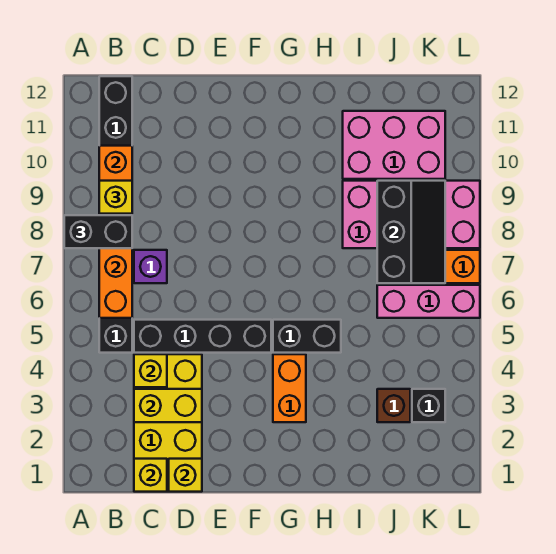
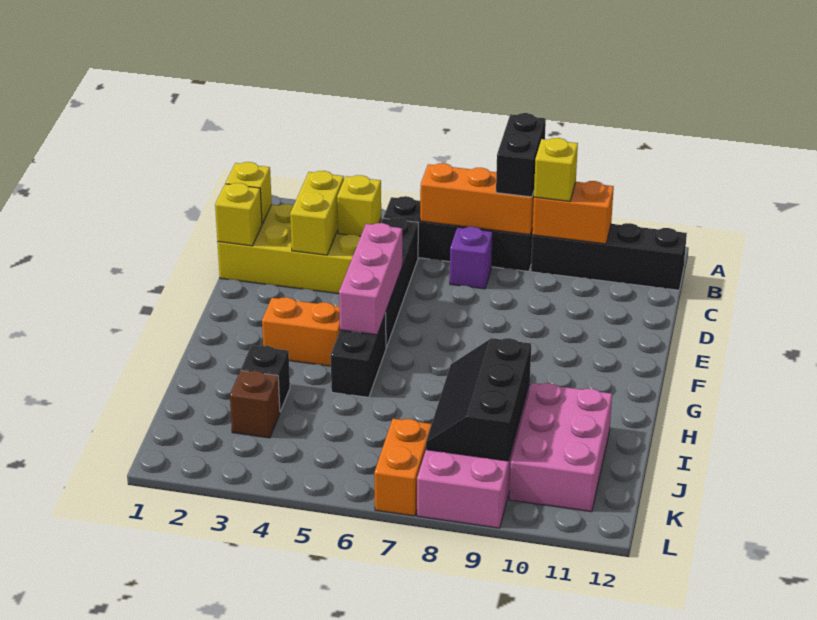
pink 1x3 brick [377,285,480,318] -> pink 1x3 brick moved to [339,223,402,335]
black 2x3 slope [377,181,445,283] -> black 2x3 slope turned to [426,338,531,461]
black 1x1 brick [412,389,445,422] -> black 1x1 brick moved to [241,346,290,412]

